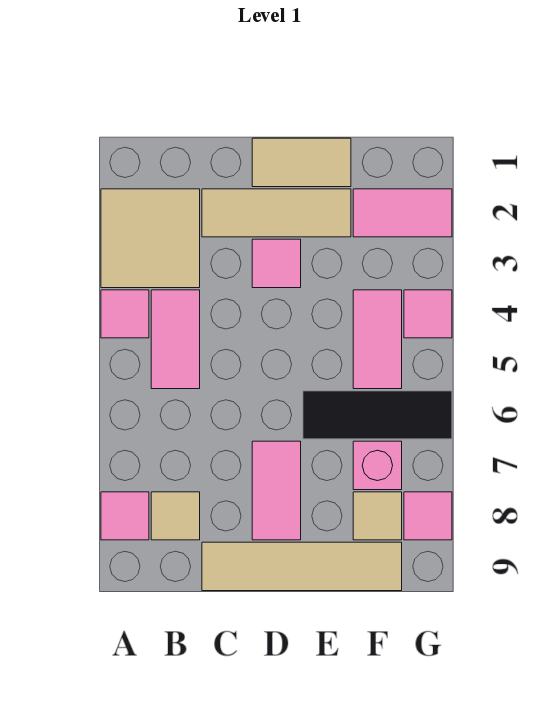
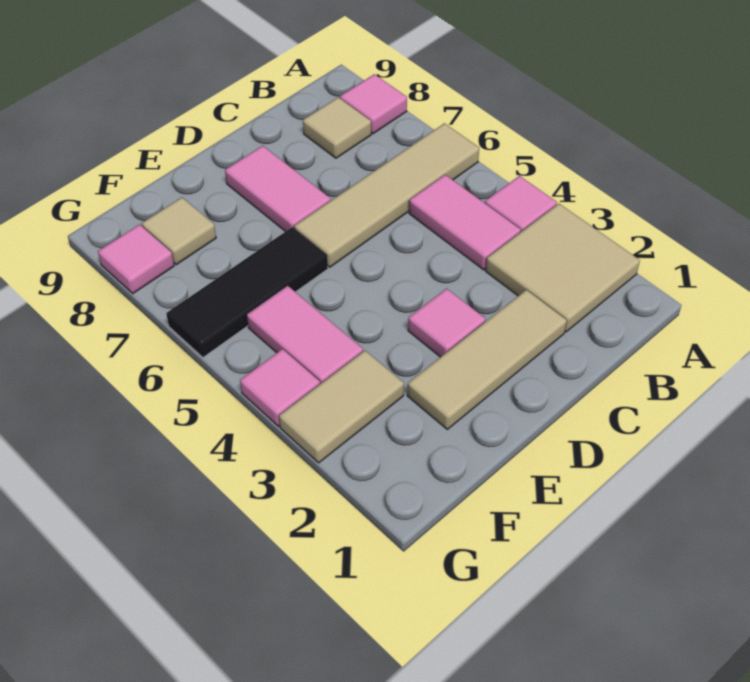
tan 1x4 tile [202,542,402,591] -> tan 1x4 tile moved to [294,123,479,267]
tan 1x2 tile [252,138,351,187] -> tan 1x2 tile moved to [279,351,404,463]
pink 1x2 tile [353,189,452,237] -> none
pink 1x1 brick [353,441,402,490] -> none

